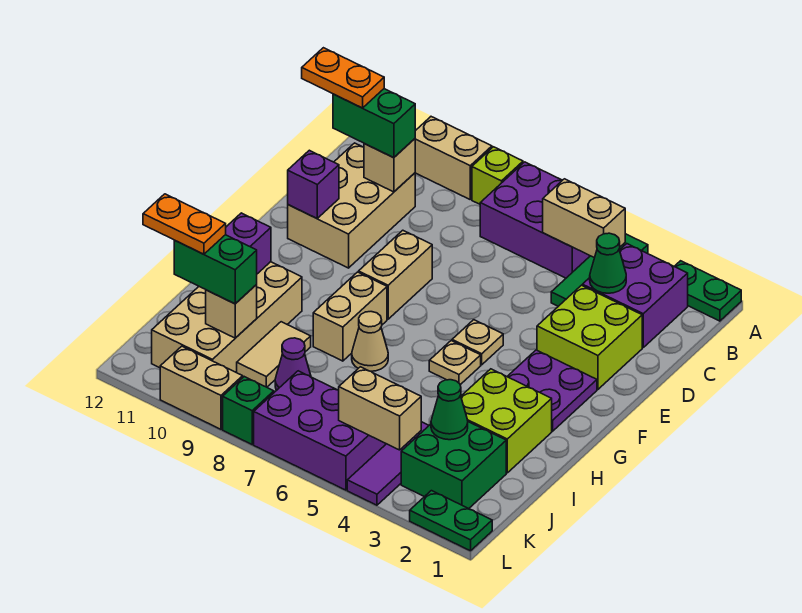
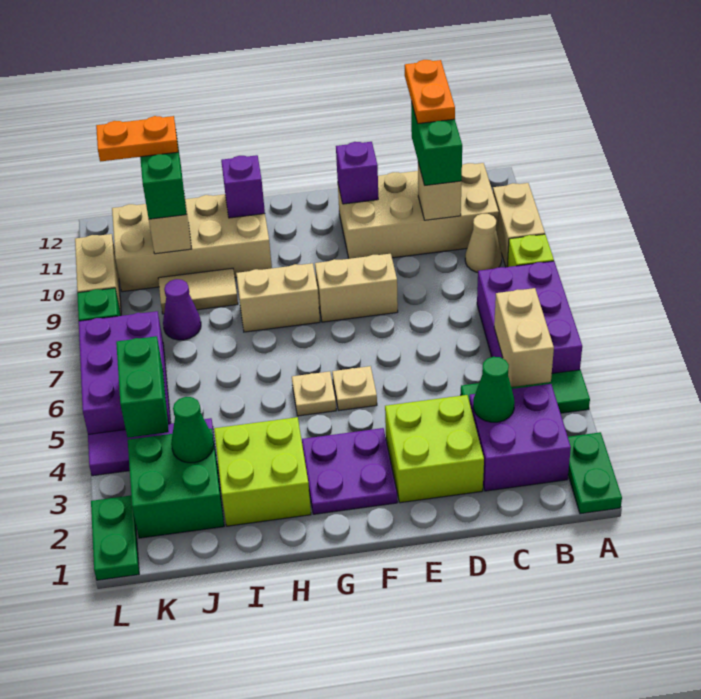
tan 2x3 brick [288,143,415,268] -> tan 2x4 brick [338,163,499,259]
tan 1x1 cone [352,312,388,371] -> tan 1x1 cone moved to [465,214,502,272]
orange 1x2 plate [143,194,226,254] -> orange 1x2 plate turned to [96,116,178,162]
tan 1x2 brick [339,367,421,450] -> green 1x2 brick [116,336,169,438]

